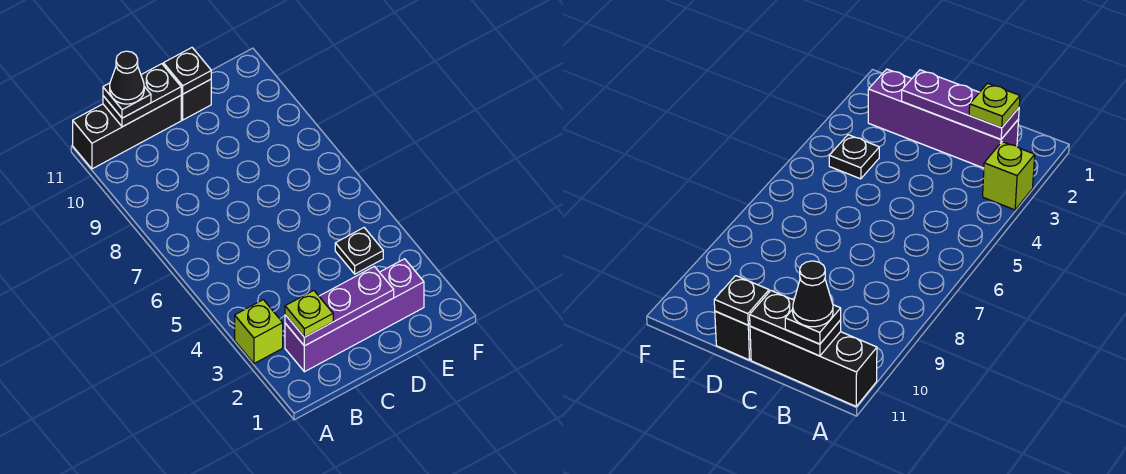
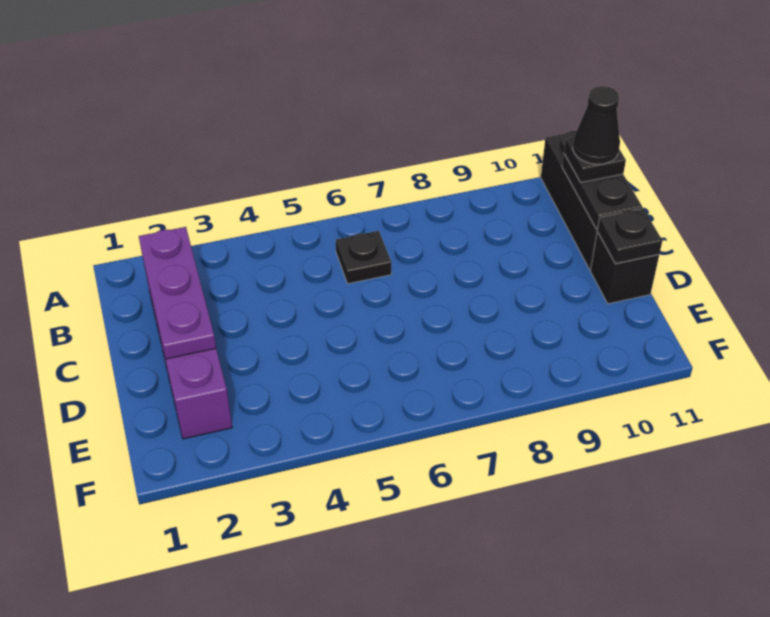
lime 1x1 brick [235,300,283,364] -> none
lime 1x1 plate [285,290,333,337] -> none
black 1x1 plate [335,228,383,274] -> black 1x1 plate moved to [336,231,391,284]

